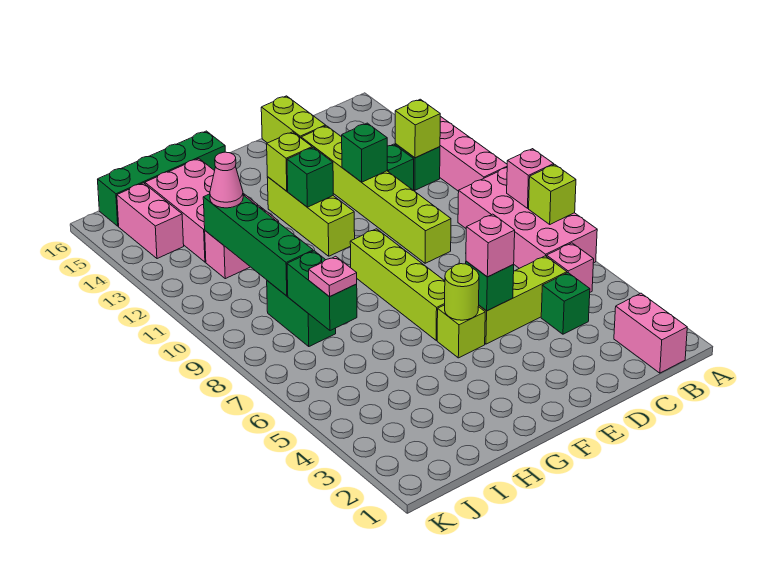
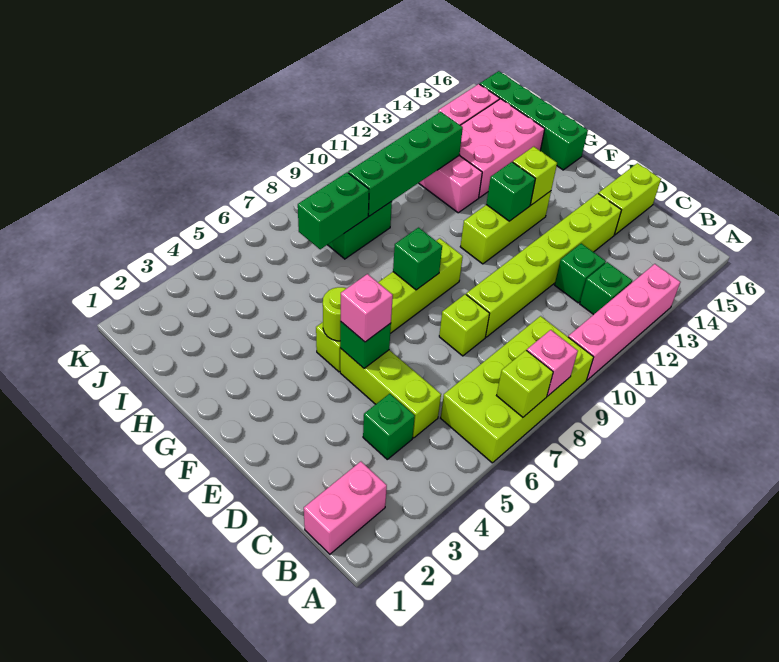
pink 2x4 brick [458,168,597,268] -> lime 2x4 brick [441,316,594,463]
pink 1x1 brick [547,243,594,292] -> none
lime 1x1 brick [395,99,440,158] -> lime 1x1 brick moved to [439,294,490,356]
green 1x1 brick [342,123,387,182] -> green 1x1 brick moved to [393,228,442,290]
pink 1x1 plate [309,256,357,297] -> none
pink 1x1 cone [210,152,243,208] -> none

